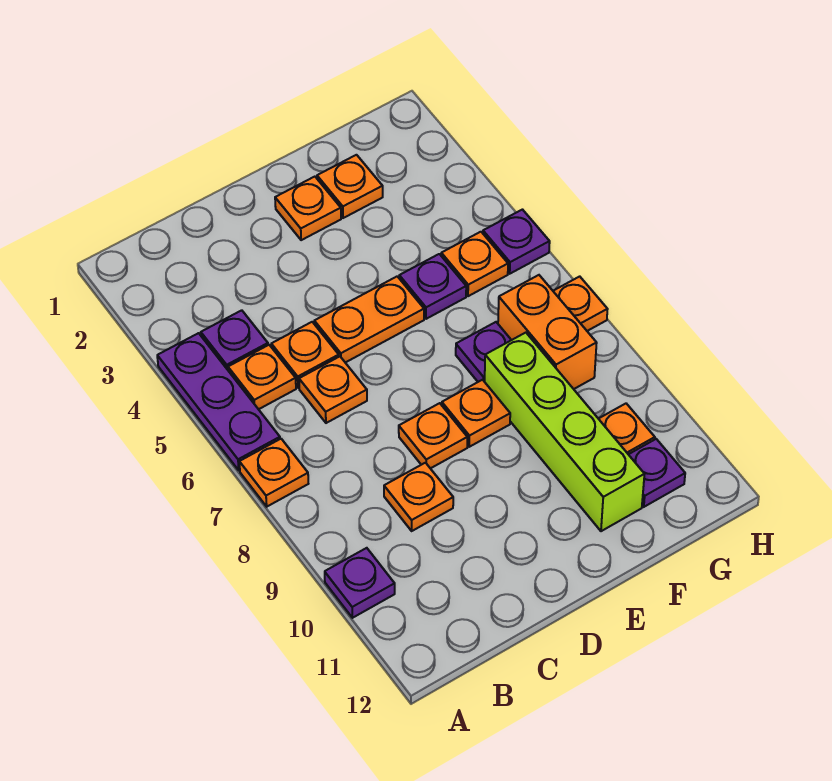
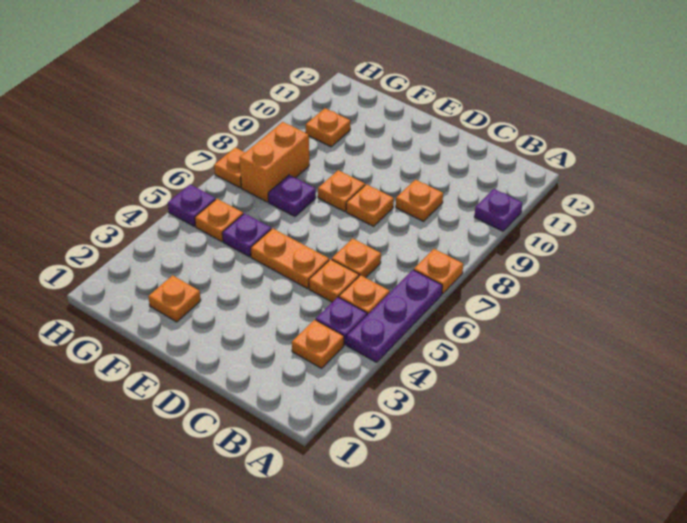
orange 1x1 plate [275,177,341,240] -> orange 1x1 plate moved to [292,320,344,368]
lime 1x4 brick [485,333,644,531] -> none
purple 1x1 plate [628,439,685,507] -> none

